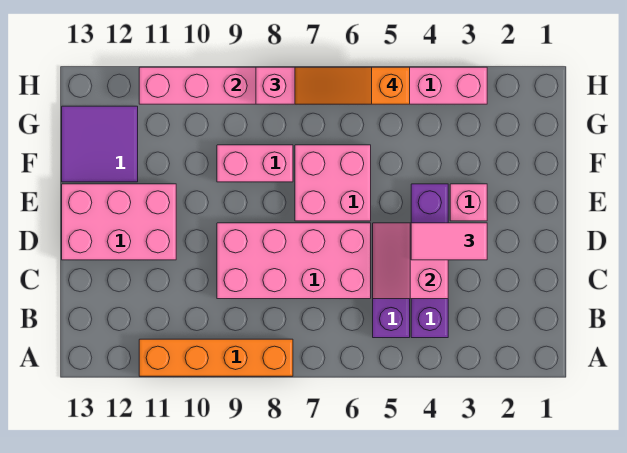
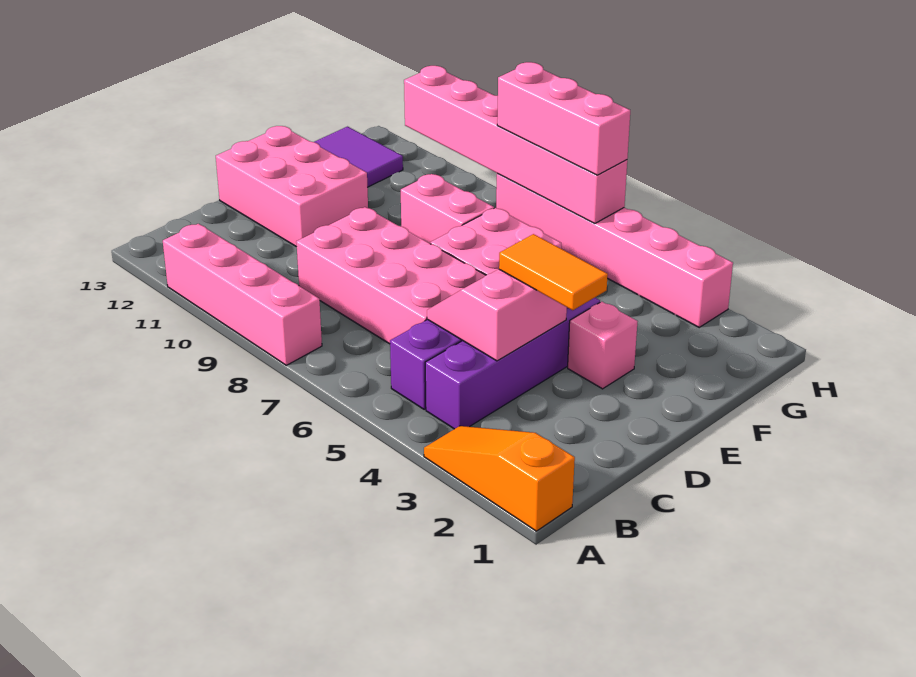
orange 1x4 brick [139,339,293,376] -> pink 1x4 brick [163,224,322,365]
pink 1x2 tile [411,223,487,260] -> orange 1x2 tile [499,234,608,310]
orange 1x3 slope [295,67,410,104] -> orange 1x3 slope moved to [424,426,575,531]

